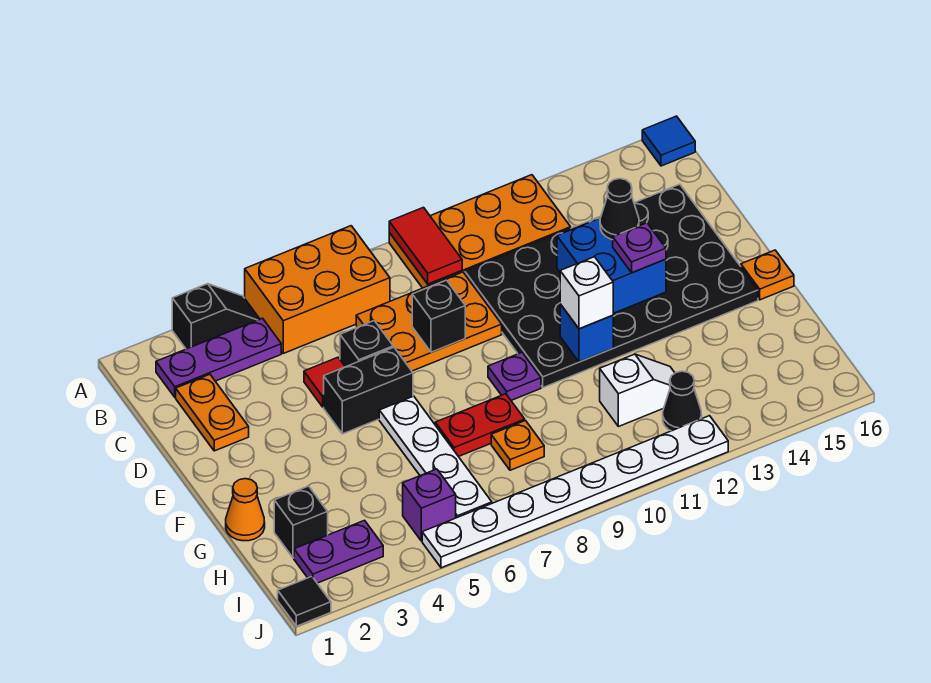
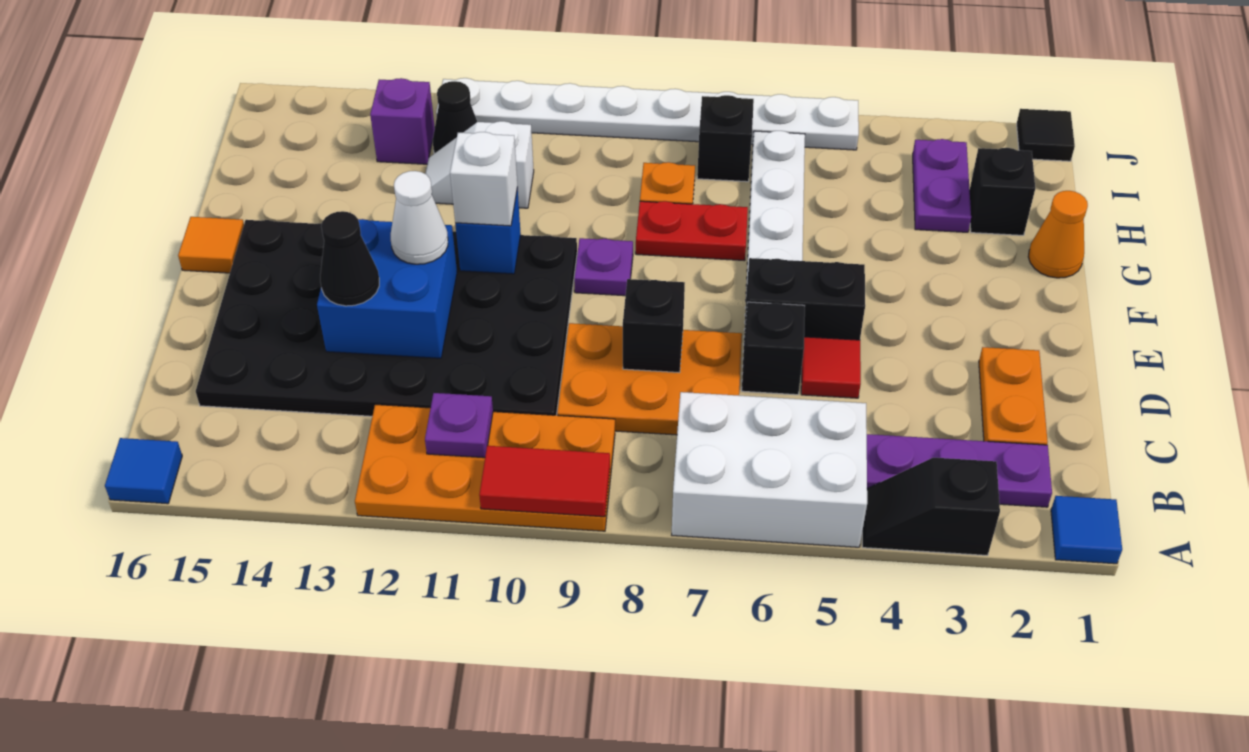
none -> blue 1x1 tile [1051,496,1122,564]
orange 2x3 brick [245,226,390,353] -> white 2x3 brick [672,392,867,547]
red 1x2 tile [389,207,462,284] -> red 1x2 tile turned to [479,446,610,517]
none -> white 1x1 cone [391,171,448,264]
purple 1x1 plate [613,223,666,273] -> purple 1x1 plate moved to [425,393,493,458]
orange 1x1 plate [741,250,794,300] -> orange 1x1 tile [178,217,244,273]
purple 1x2 plate [294,520,383,583] -> purple 1x2 plate turned to [913,139,971,232]
purple 1x1 brick [403,469,456,541] -> purple 1x1 brick moved to [370,78,435,164]
none -> black 1x1 brick [697,95,754,182]

